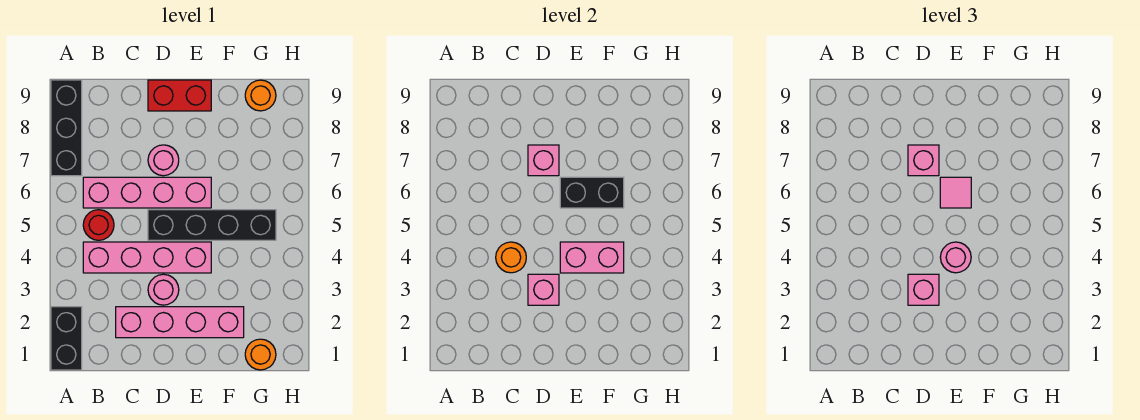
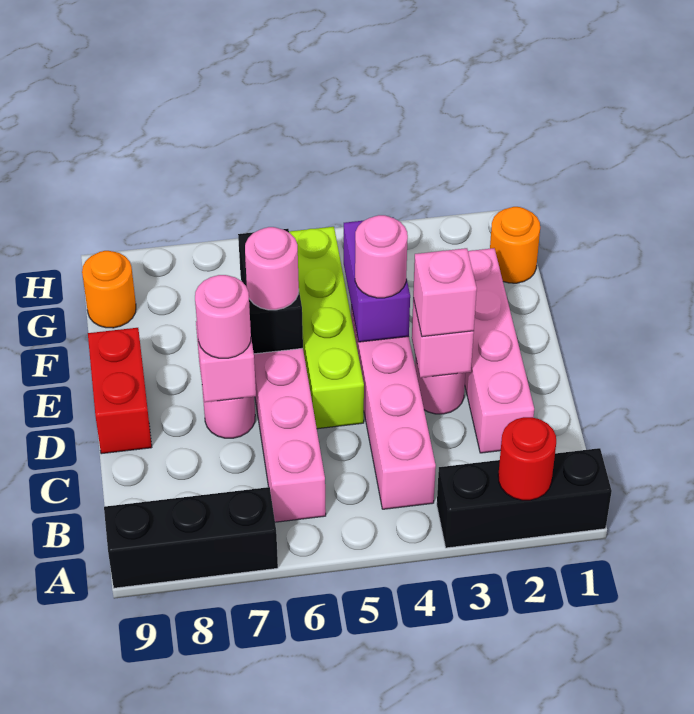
black 1x2 brick [51,307,82,370] -> black 1x3 brick [437,448,612,548]
red 1x1 round brick [83,210,114,240] -> red 1x1 round brick moved to [498,417,556,500]
orange 1x1 round brick [496,242,526,273] -> none
black 1x4 brick [148,210,276,240] -> lime 1x4 brick [289,227,364,429]
pink 1x1 brick [908,145,939,176] -> pink 1x1 round brick [195,275,251,358]
pink 1x2 brick [560,242,624,273] -> purple 1x2 brick [344,217,410,342]
pink 1x1 tile [940,177,971,208] -> pink 1x1 round brick [245,227,299,310]

